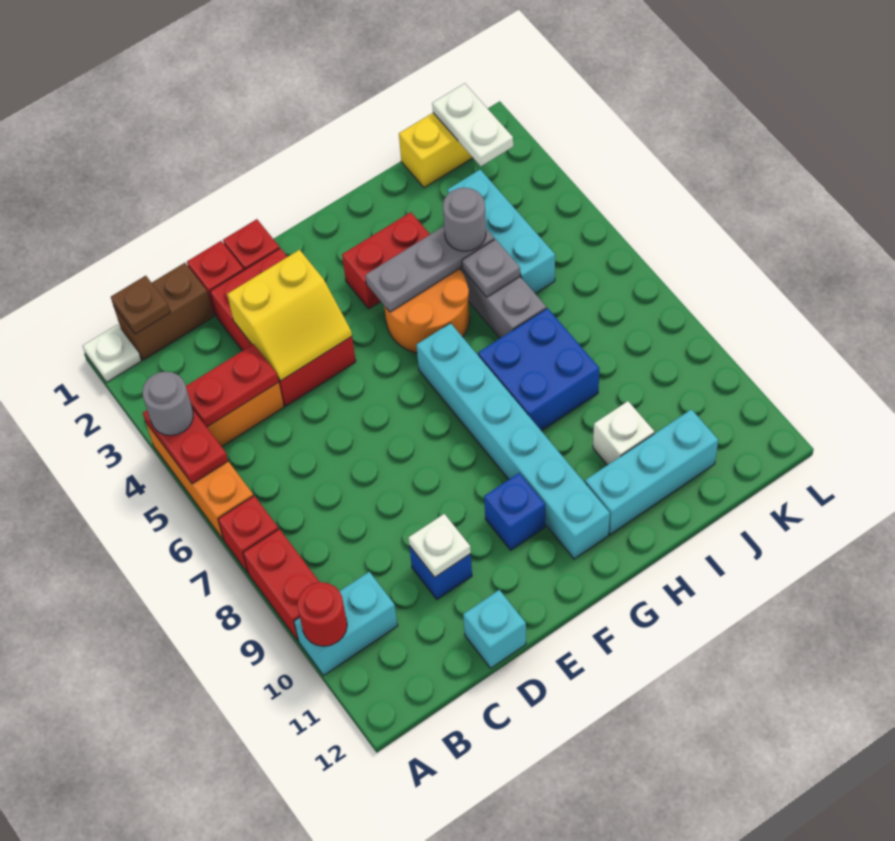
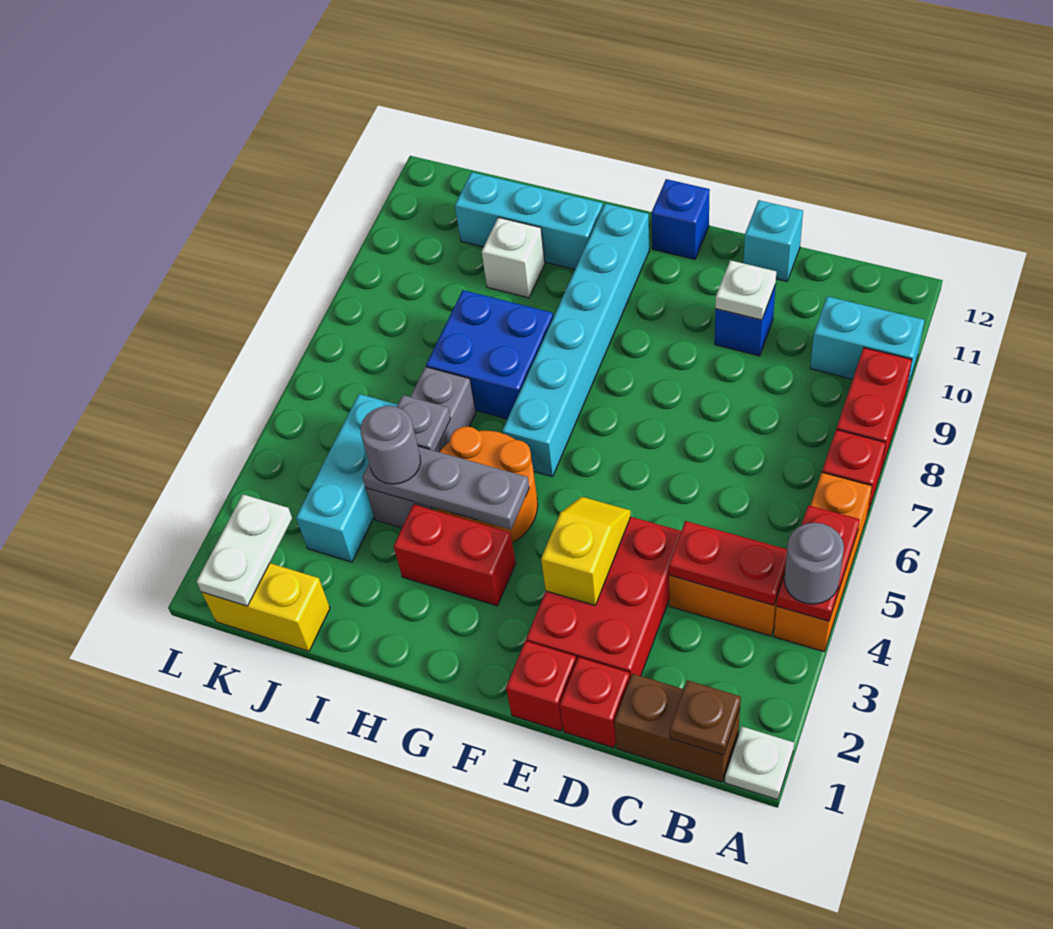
red 1x1 round brick [297,582,347,646] -> none
yellow 2x2 slope [227,250,352,381] -> yellow 1x2 slope [541,497,631,605]
blue 1x1 brick [484,473,545,550] -> blue 1x1 brick moved to [651,179,710,259]

